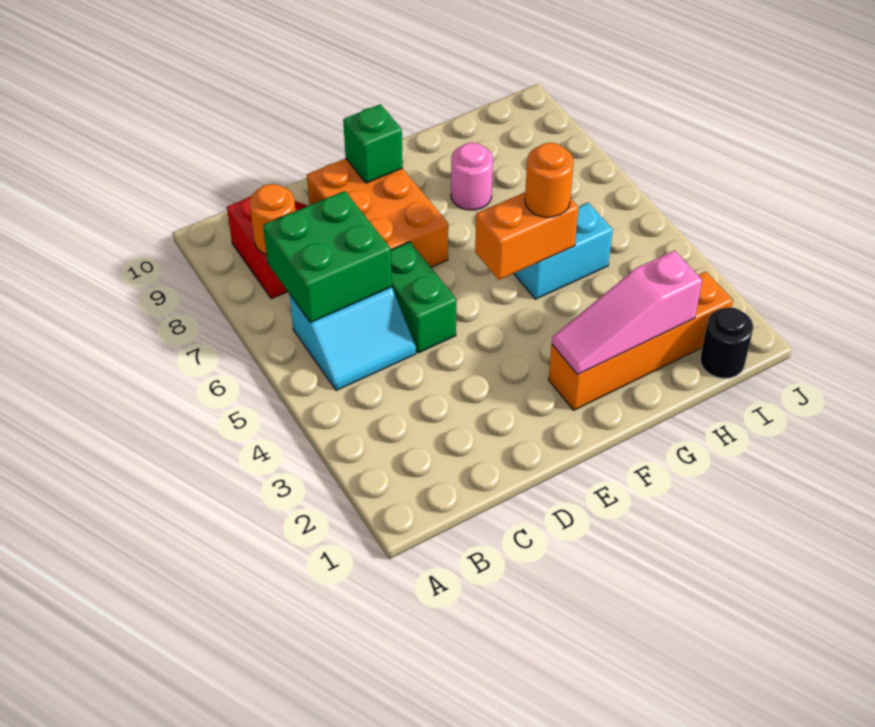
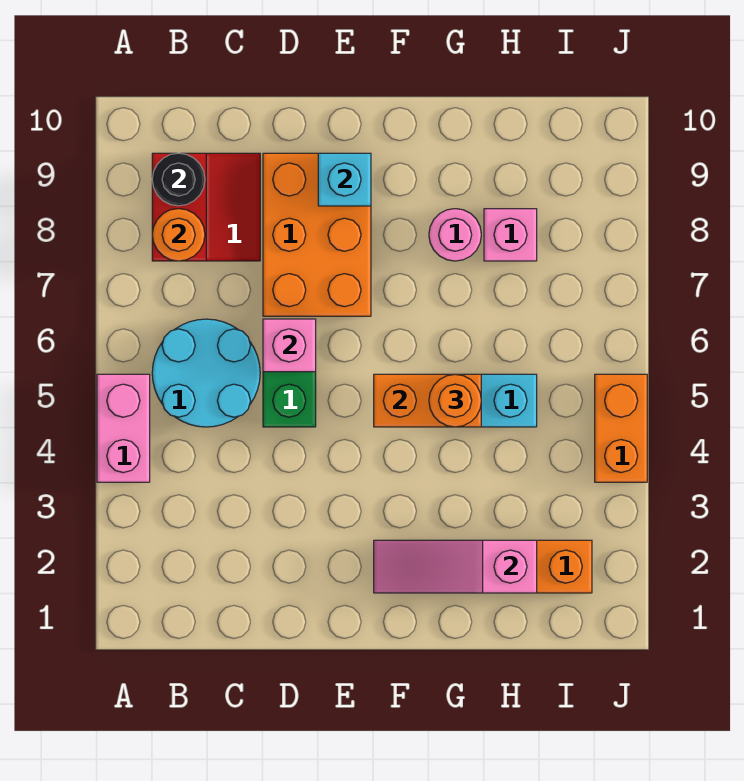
none -> pink 1x2 brick [97,374,150,482]
cyan 2x2 slope [289,287,416,391] -> cyan 2x2 round brick [152,319,260,427]
green 2x2 brick [263,191,392,322] -> none
none -> pink 1x1 brick [263,319,316,372]
green 1x1 brick [343,104,403,183] -> cyan 1x1 brick [318,153,371,206]
none -> pink 1x1 brick [484,209,537,261]
black 1x1 round brick [700,308,753,378] -> black 1x1 round brick moved to [152,153,205,206]
none -> orange 1x2 brick [595,374,647,482]

